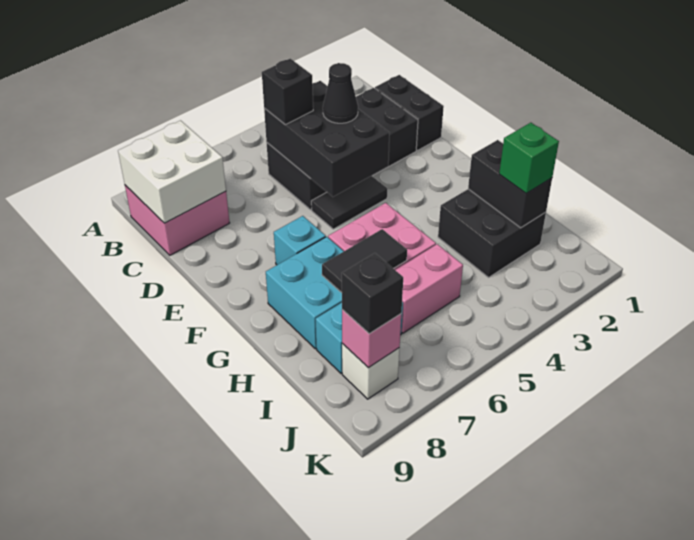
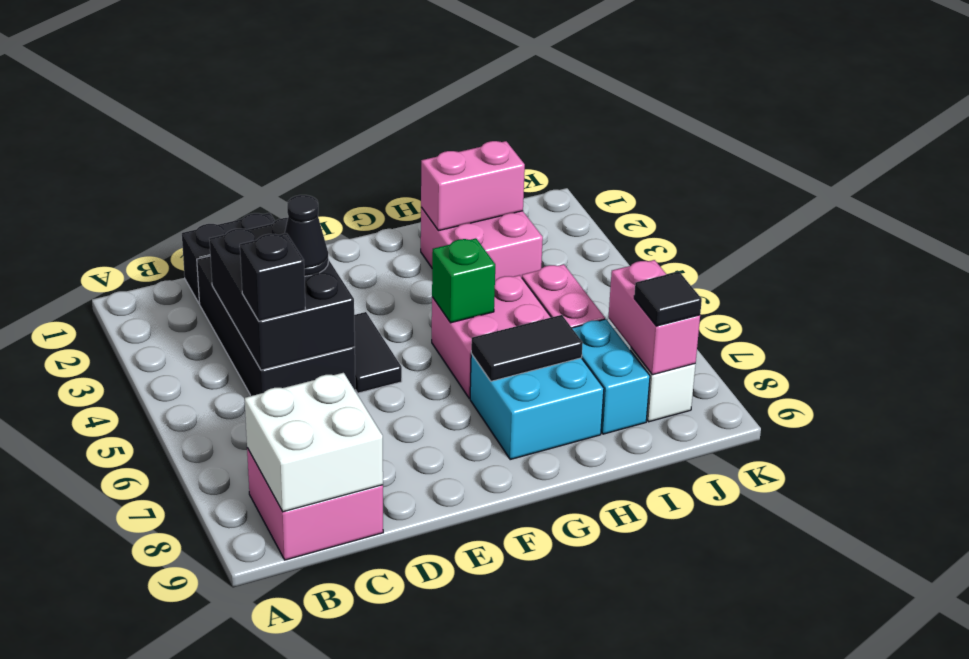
black 2x3 brick [264,81,389,197] -> black 2x3 brick turned to [209,218,355,370]
cyan 1x1 brick [274,216,326,265] -> none
black 2x2 brick [438,189,546,277] -> pink 2x2 brick [421,207,543,281]
black 1x2 brick [468,140,552,228] -> pink 1x2 brick [421,141,525,231]
black 1x2 tile [322,229,407,293] -> black 1x2 tile turned to [471,315,583,381]
green 1x1 brick [499,123,559,193] -> green 1x1 brick moved to [432,238,495,323]
pink 1x1 brick [342,310,401,368] -> pink 1x2 brick [608,260,700,375]
black 1x1 brick [342,253,403,334] -> black 1x1 tile [634,272,702,326]

